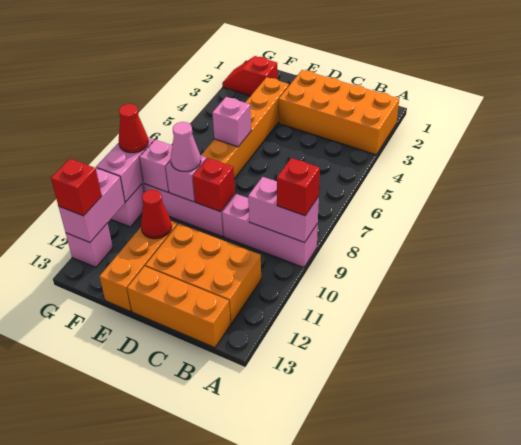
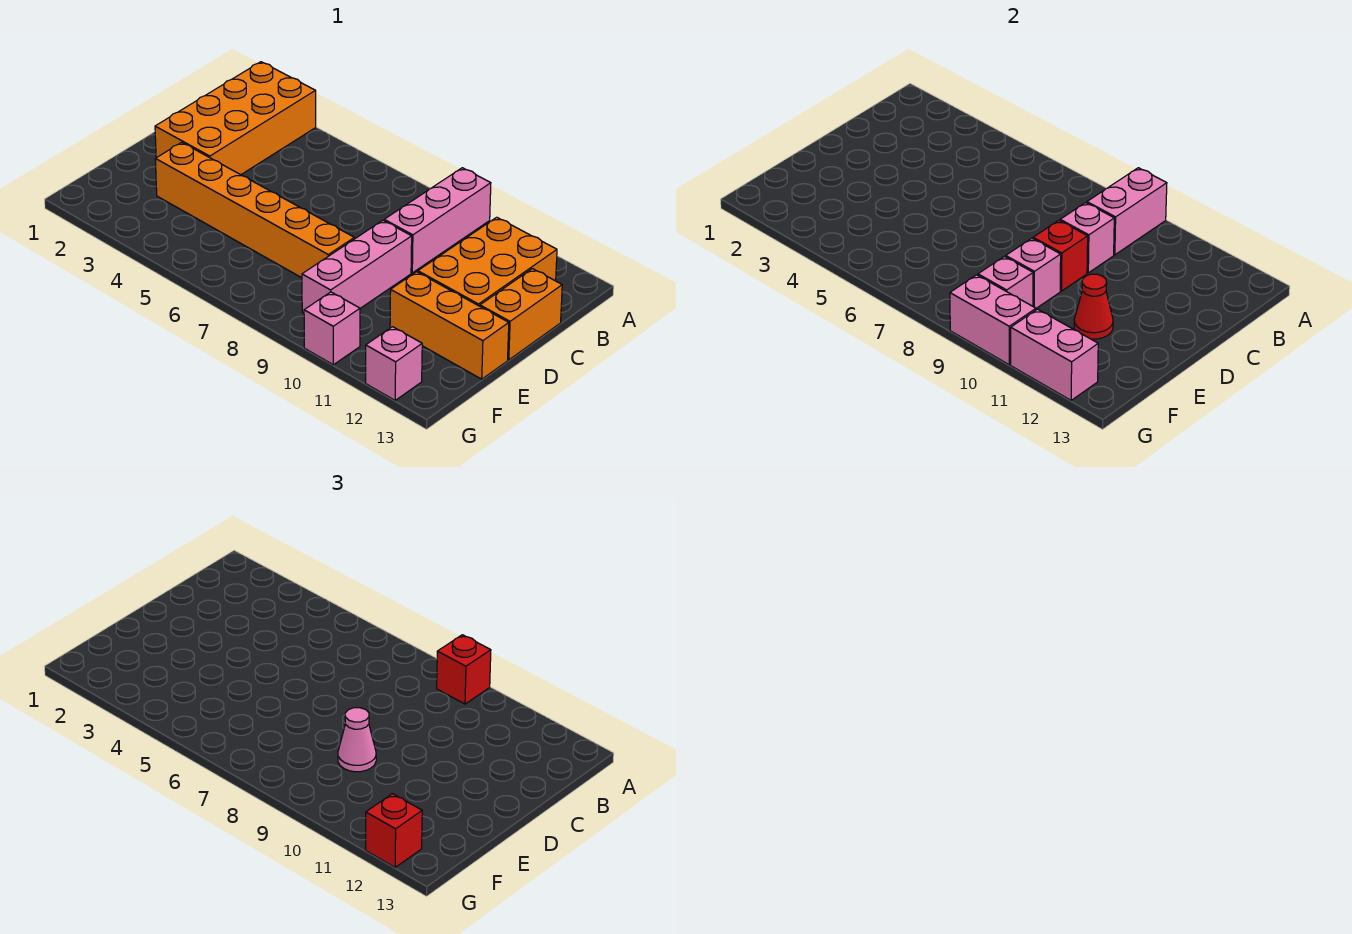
orange 1x3 brick [127,266,231,348] -> orange 1x2 brick [480,269,562,360]
pink 1x1 brick [212,97,251,147] -> pink 1x1 brick moved to [1060,203,1114,273]
red 1x2 slope [222,56,278,96] -> none
red 1x1 cone [119,104,148,153] -> none

